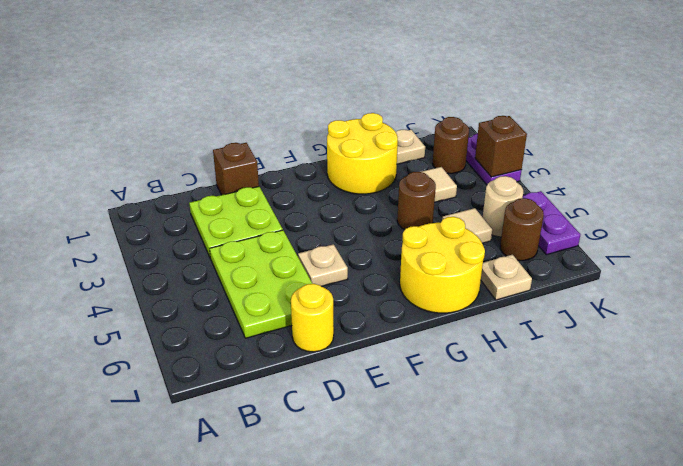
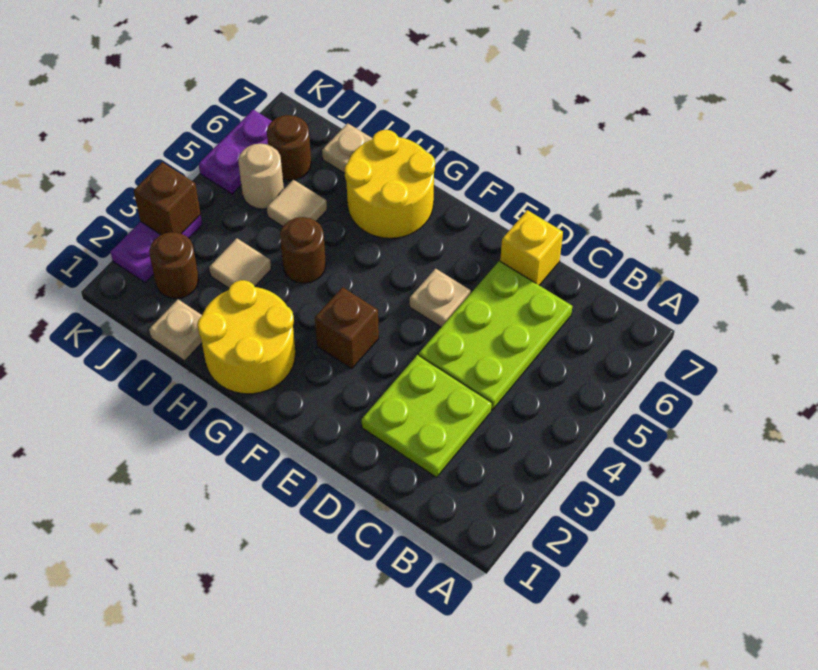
brown 1x1 brick [213,143,259,195] -> brown 1x1 brick moved to [315,287,379,369]
yellow 1x1 round brick [291,284,334,352] -> yellow 1x1 brick [500,210,563,285]

